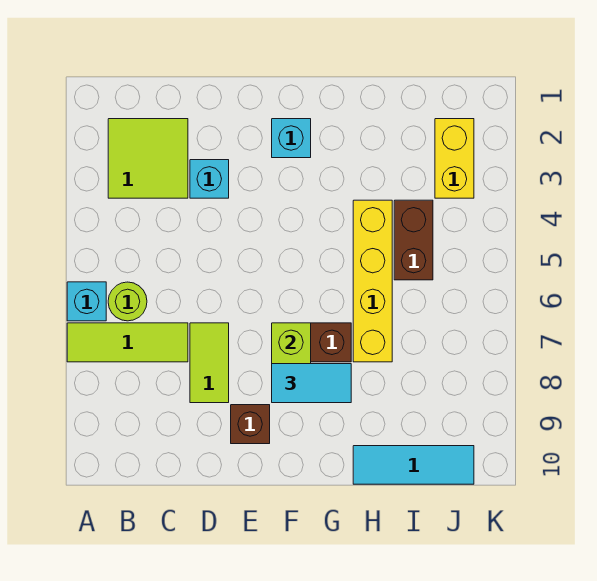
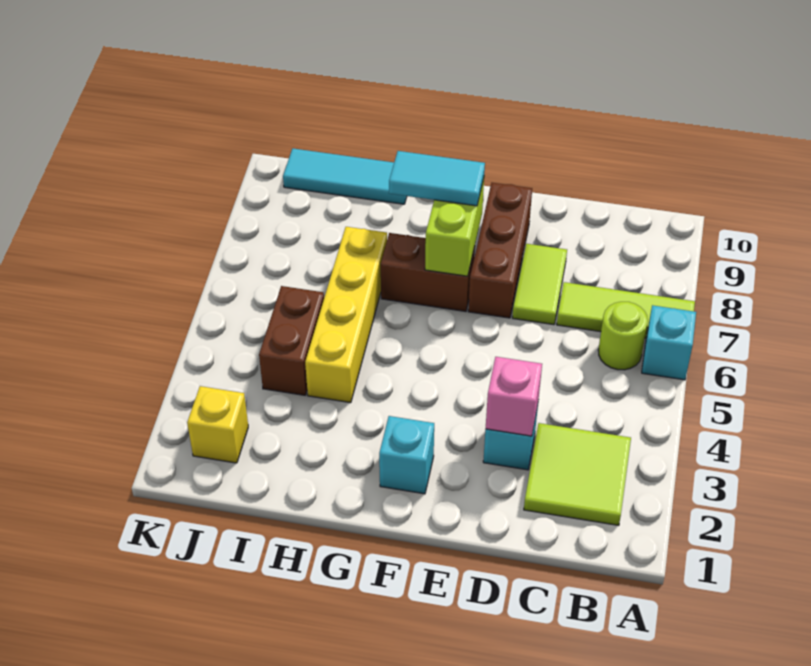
none -> pink 1x1 brick [486,357,542,436]
brown 1x1 brick [231,405,270,444] -> brown 1x3 brick [468,183,532,318]
yellow 1x2 brick [435,119,474,198] -> yellow 1x1 brick [187,386,248,463]

